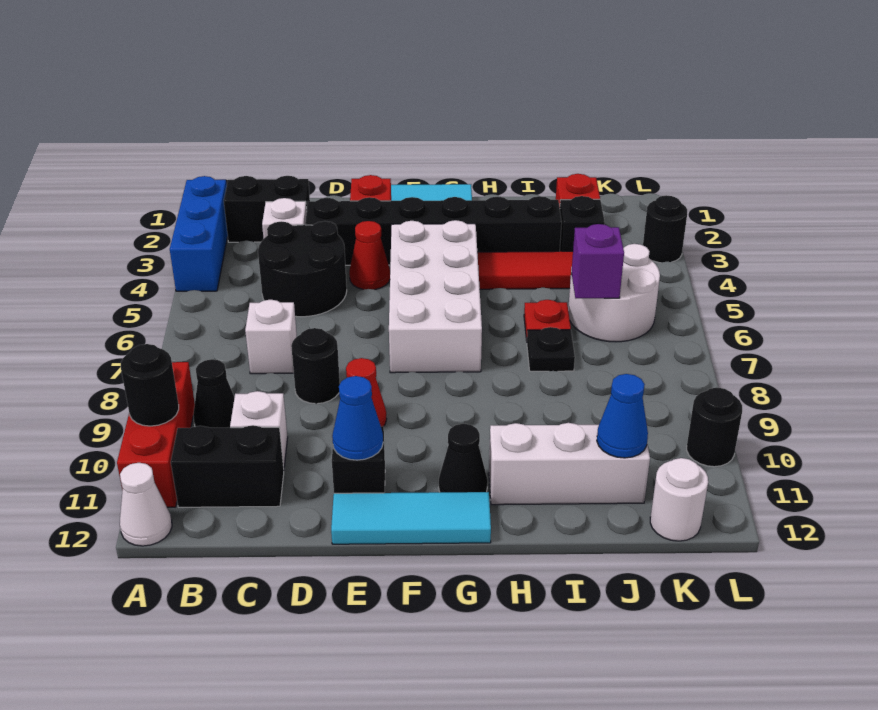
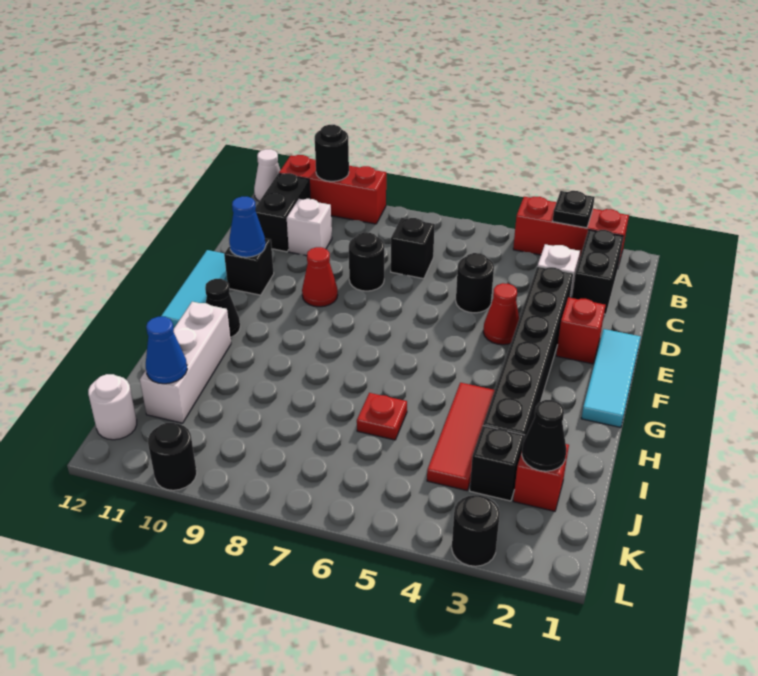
blue 1x3 brick [170,176,228,291] -> red 1x3 brick [513,197,629,266]
black 1x1 cone [193,359,235,428] -> black 1x1 cone moved to [522,400,566,471]
black 2x2 round brick [258,221,347,317] -> black 1x1 round brick [456,253,494,313]
white 1x1 brick [245,300,297,374] -> black 1x1 brick [391,218,435,279]
white 2x4 brick [389,220,482,373] -> none
black 1x1 plate [527,327,575,371] -> black 1x1 plate moved to [553,191,595,228]
white 2x2 round brick [568,244,660,342] -> none
purple 1x1 brick [572,224,624,298] -> none

